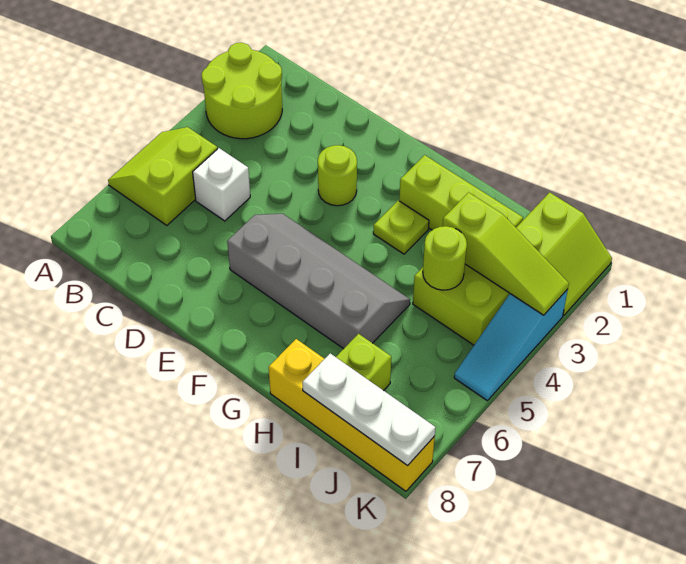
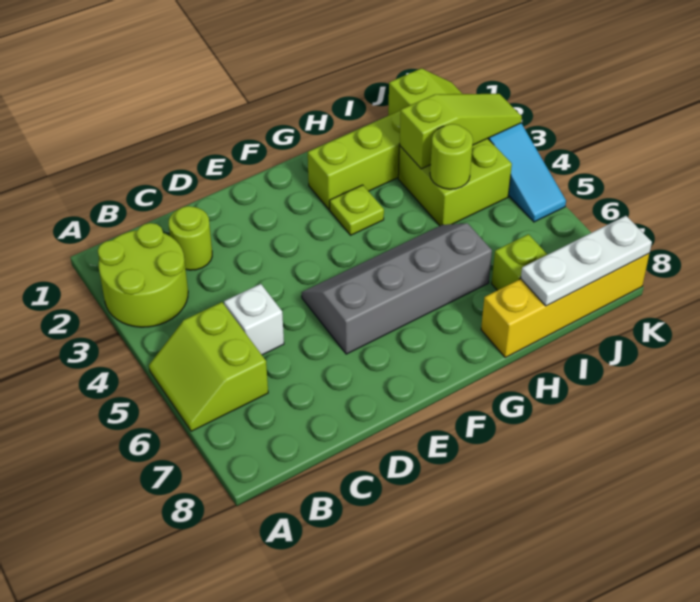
lime 1x1 round brick [318,145,357,206] -> lime 1x1 round brick moved to [169,206,212,270]

